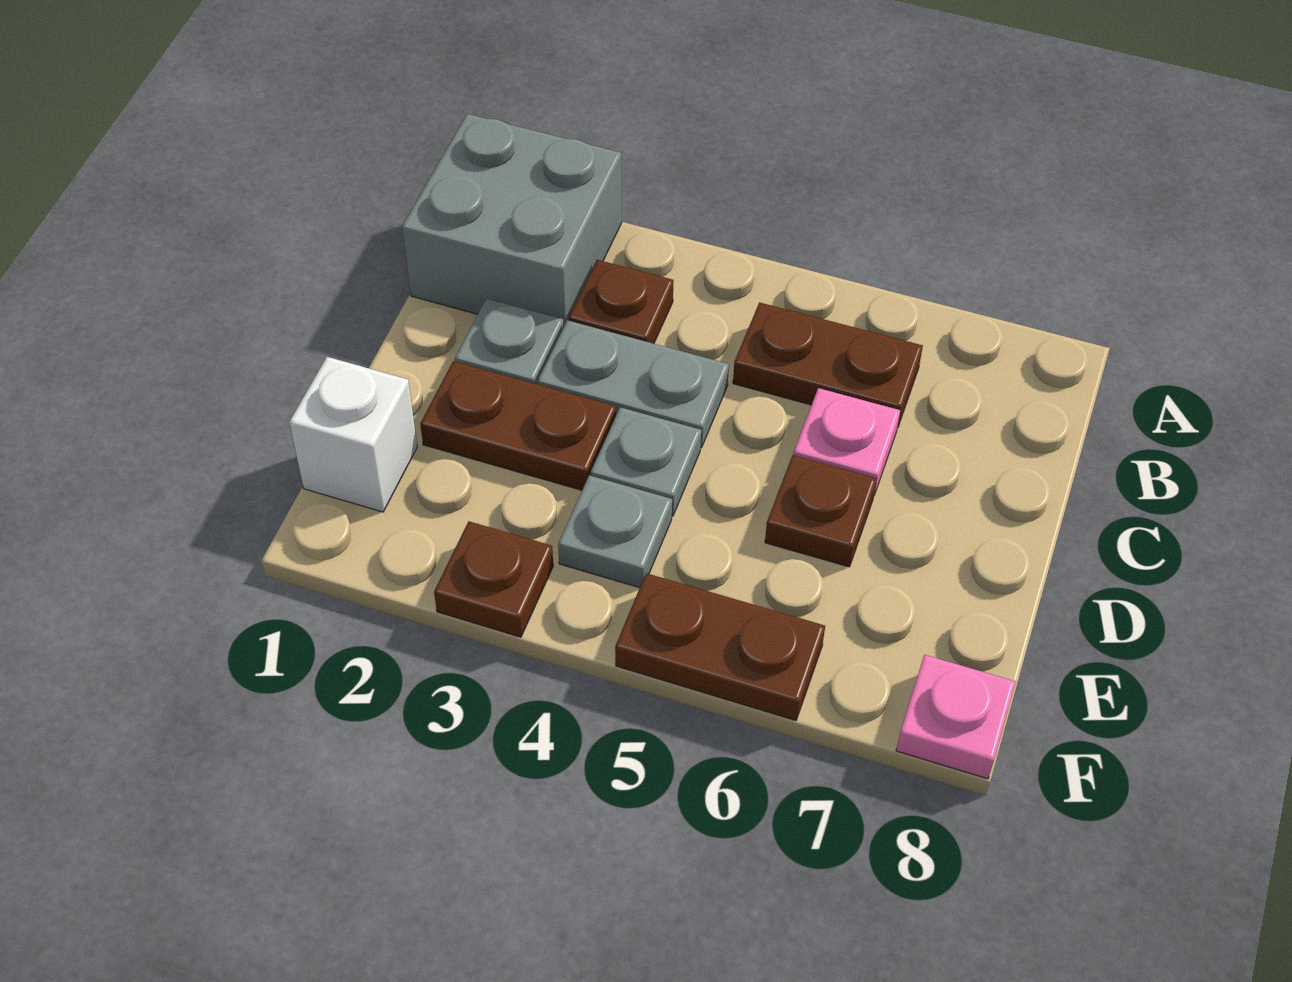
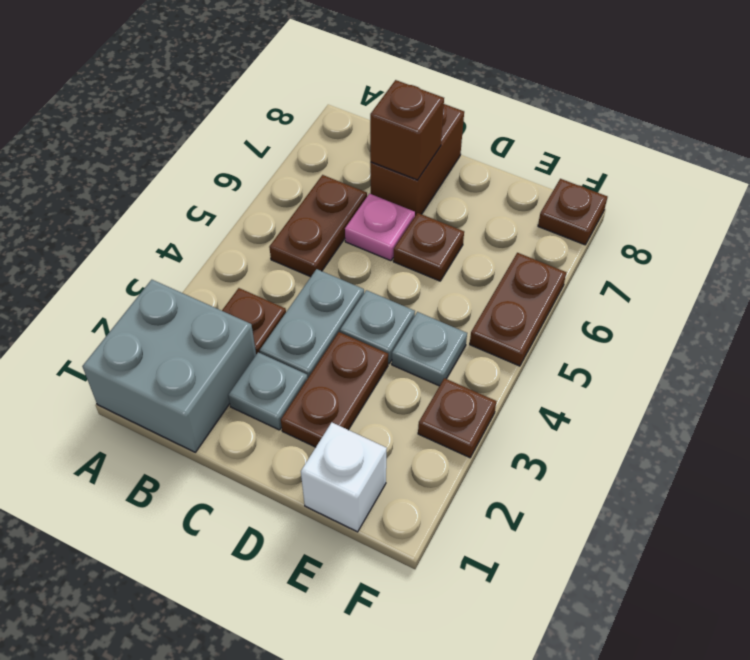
none -> brown 1x2 brick [370,104,464,216]
none -> brown 1x1 brick [370,80,444,180]
pink 1x1 plate [896,655,1016,779] -> brown 1x1 plate [538,179,607,245]

